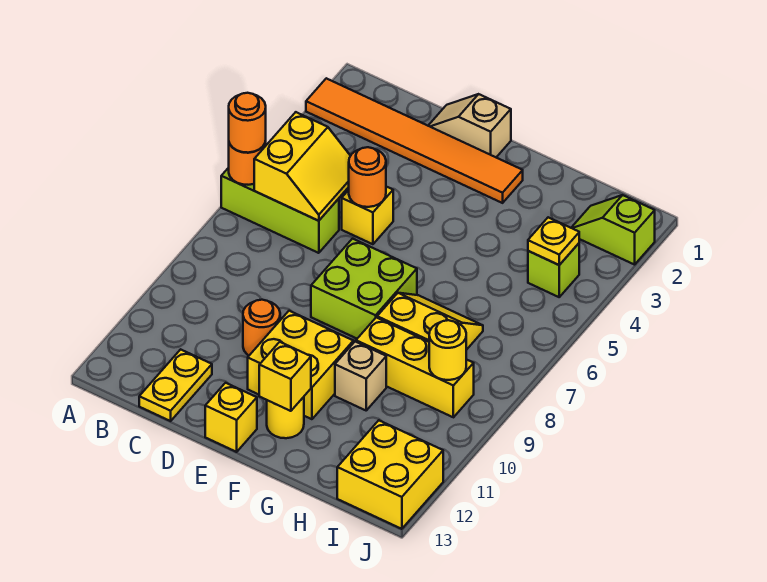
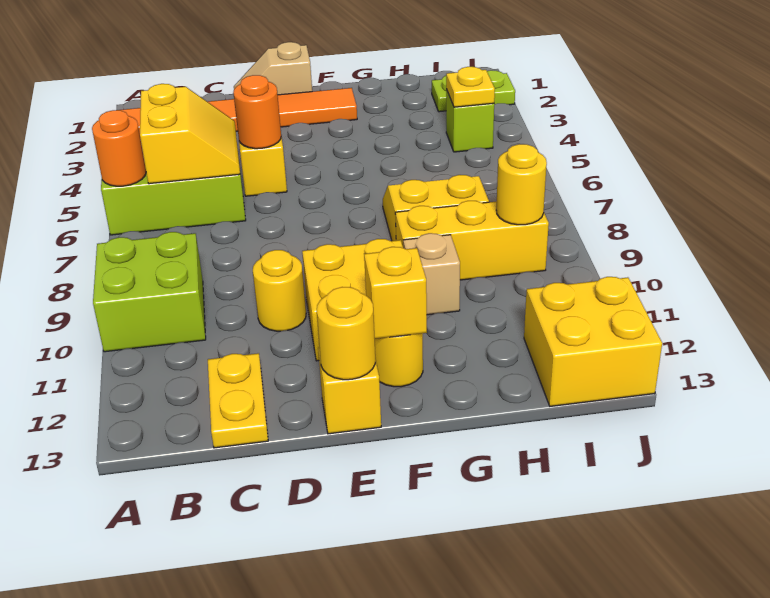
orange 1x1 round brick [229,93,266,153] -> none
orange 1x1 round brick [243,300,280,355] -> yellow 1x1 round brick [253,250,306,331]
lime 2x2 brick [311,239,417,338] -> lime 2x2 brick moved to [93,232,206,352]
none -> yellow 1x1 round brick [317,287,375,380]
lime 1x2 slope [571,195,655,265] -> lime 1x2 plate [432,70,515,112]

